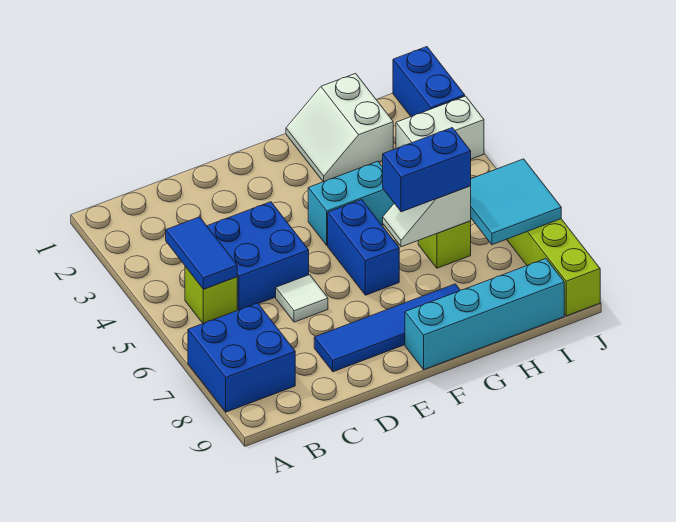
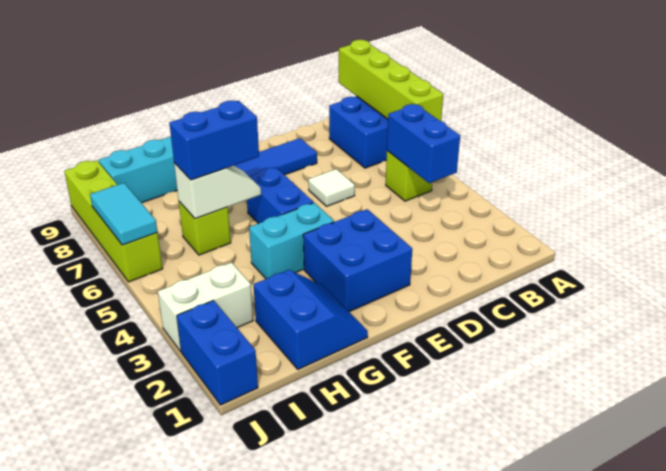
none -> lime 1x4 brick [339,40,443,121]
blue 1x2 tile [166,217,237,289] -> blue 1x2 brick [387,104,460,183]
blue 2x2 brick [207,202,309,310] -> blue 2x2 brick moved to [303,209,412,312]
white 2x2 slope [286,74,393,182] -> blue 2x2 slope [254,270,368,369]
cyan 2x2 tile [471,159,561,245] -> cyan 1x2 tile [90,183,157,245]

